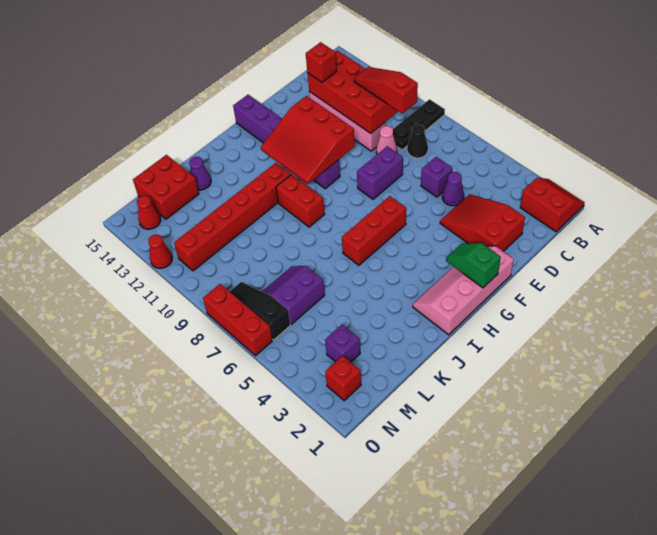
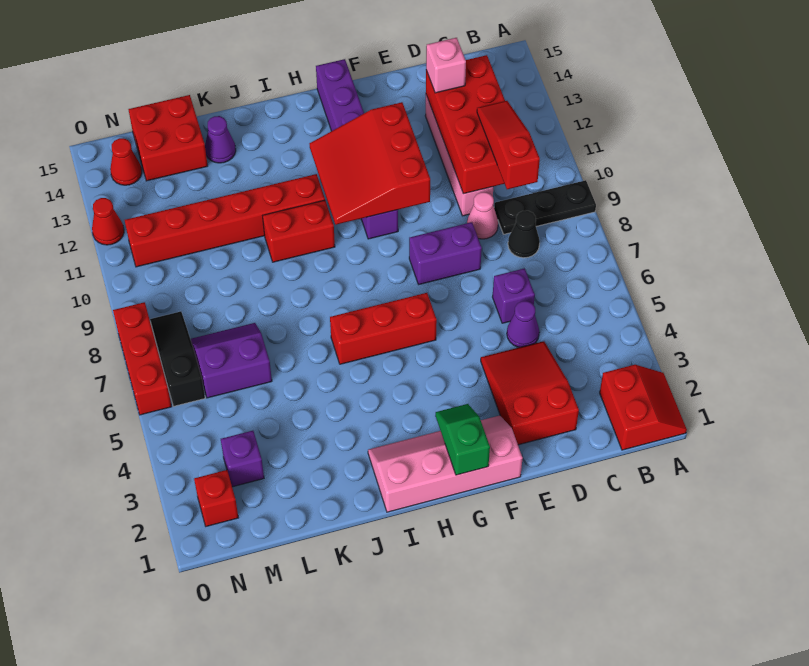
red 1x1 brick [306,42,337,82] -> pink 1x1 brick [426,38,466,93]
red 1x2 brick [276,174,325,227] -> red 1x2 brick turned to [263,200,335,262]

